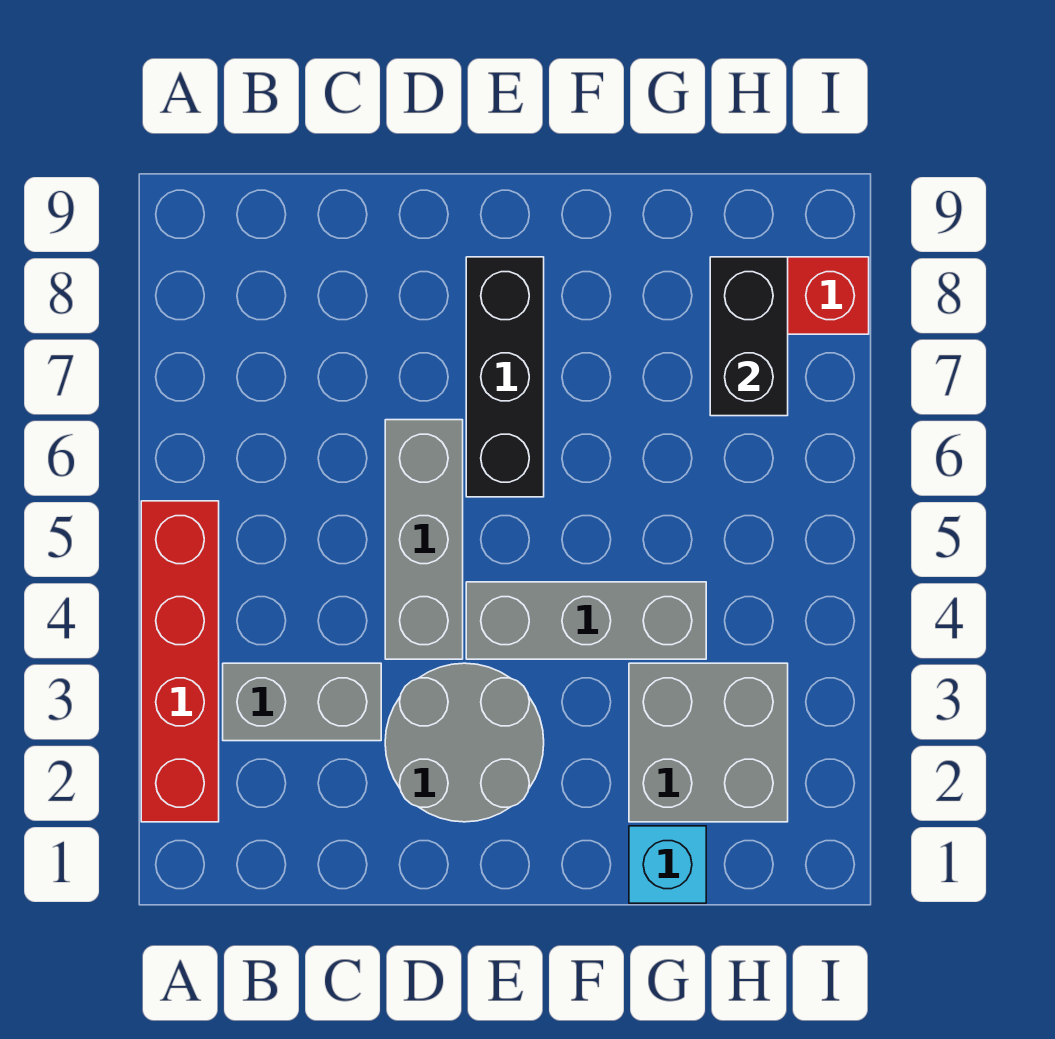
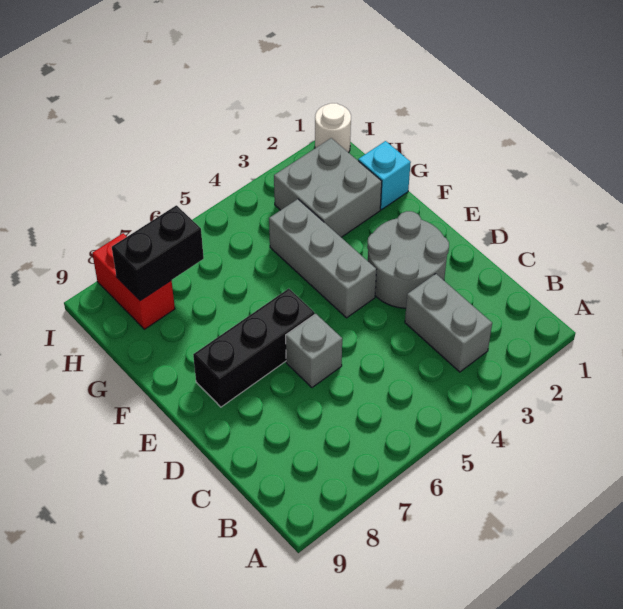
red 1x4 brick [141,501,219,822] -> none
grey 1x3 brick [385,420,463,659] -> grey 1x1 brick [286,314,342,387]
none -> white 1x1 round brick [315,103,351,153]

